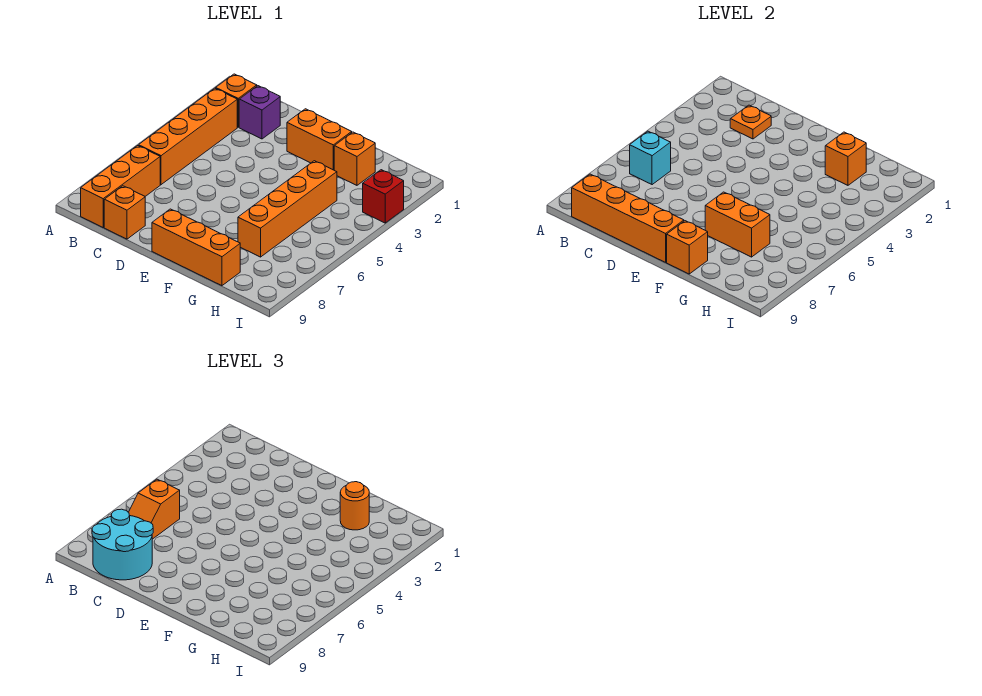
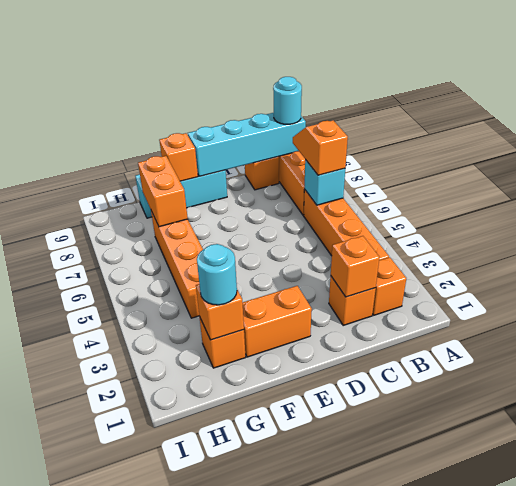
cyan 2x2 round brick [92,509,153,580] -> cyan 1x1 round brick [273,77,302,124]
orange 1x4 brick [572,174,684,262] -> cyan 1x4 brick [188,113,306,176]
purple 1x1 brick [239,86,280,139] -> orange 1x1 brick [329,277,376,325]
orange 1x1 plate [730,105,771,139] -> orange 1x1 brick [331,236,380,297]
orange 1x3 brick [152,209,240,286] -> cyan 1x3 brick [135,170,227,218]
orange 1x2 brick [705,192,770,257] -> orange 1x2 brick turned to [138,156,188,227]
orange 1x1 round brick [340,482,369,530] -> cyan 1x1 round brick [197,244,237,305]
red 1x1 brick [363,170,404,223] -> none

